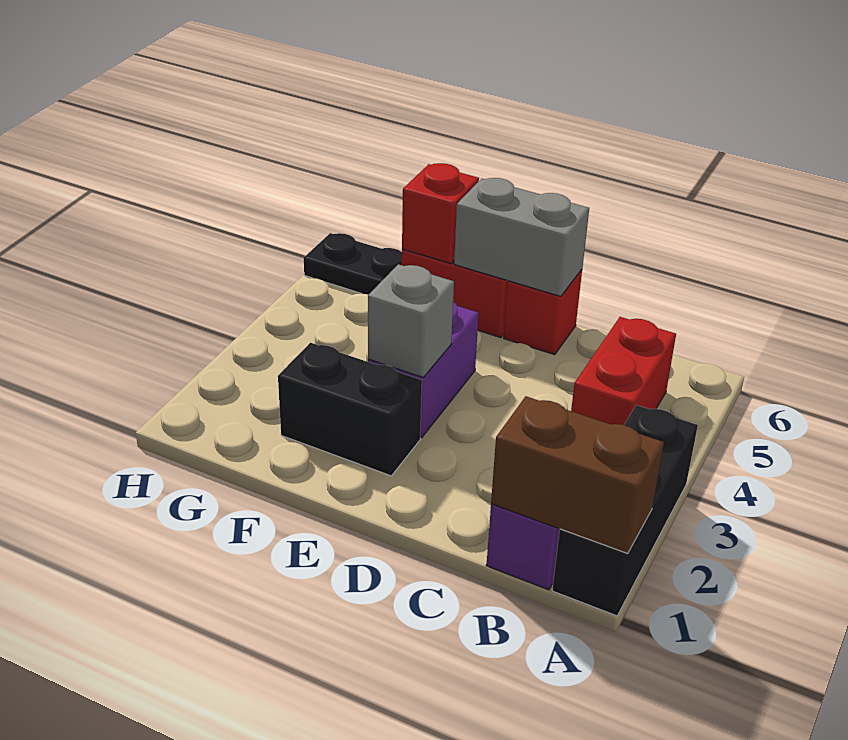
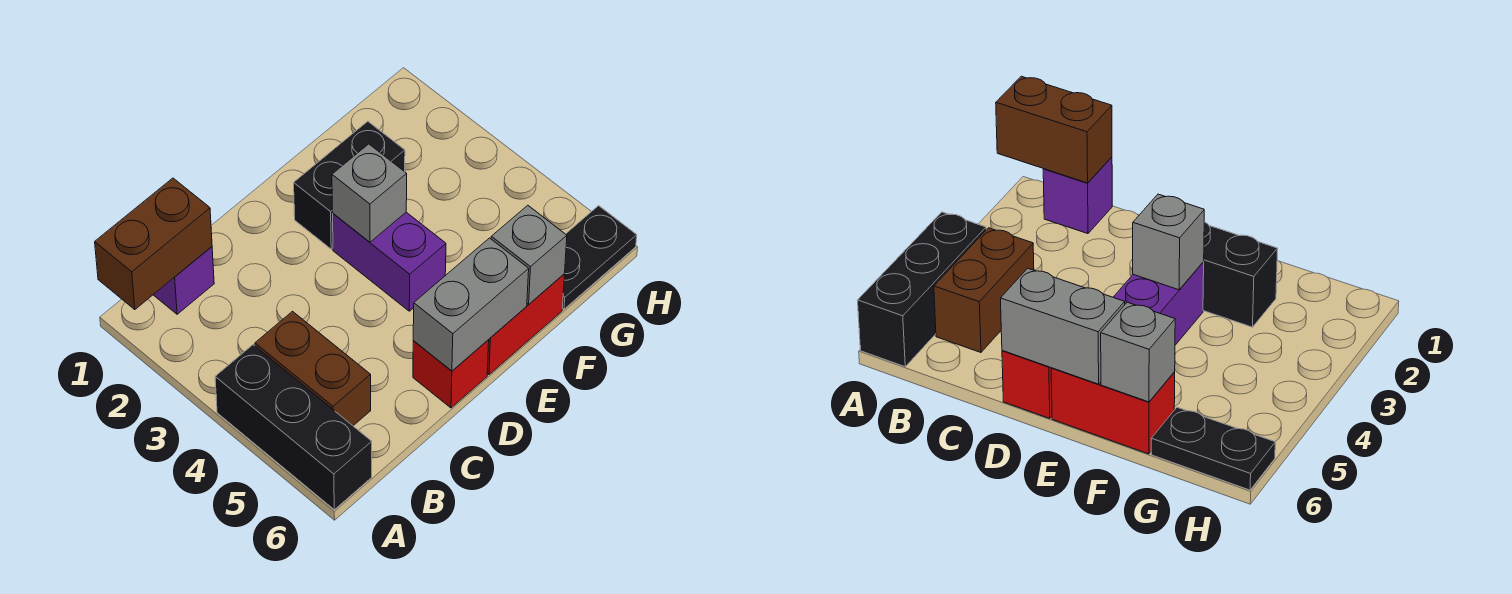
black 1x3 brick [552,405,698,616] -> black 1x3 brick moved to [215,345,372,510]
red 1x2 brick [571,317,676,425] -> brown 1x2 brick [255,312,371,426]
red 1x1 brick [402,163,479,264] -> grey 1x1 brick [491,205,567,304]

